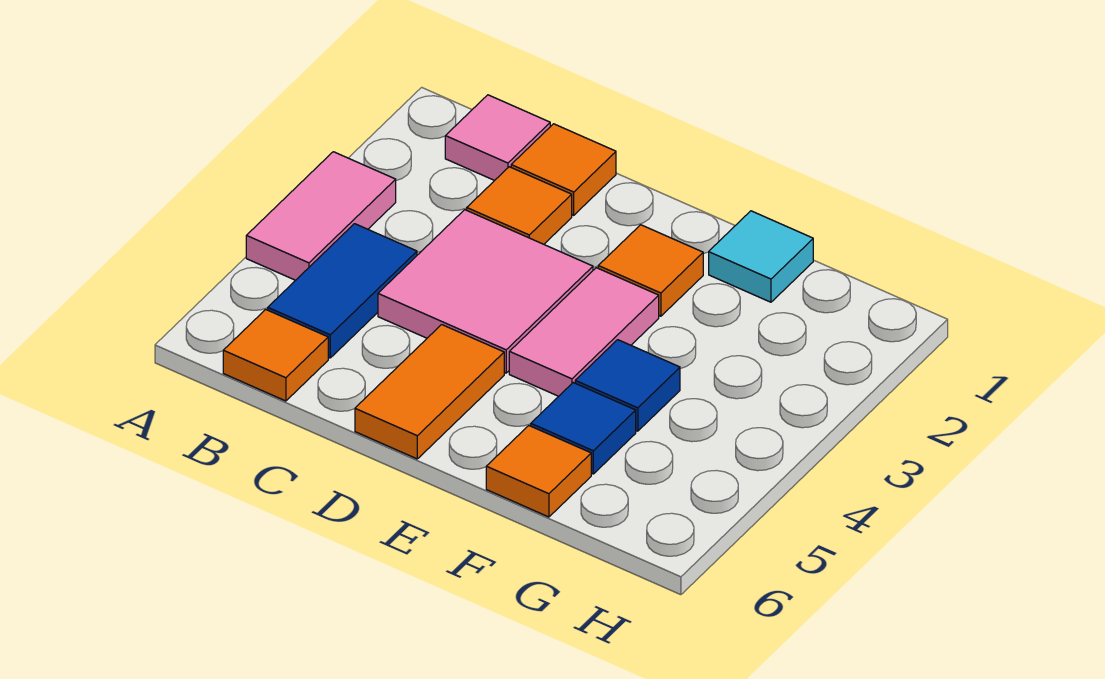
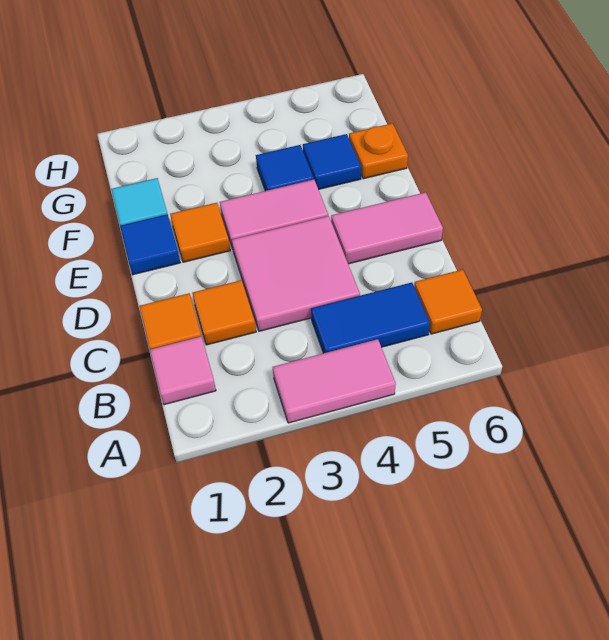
orange 1x2 tile [355,325,504,459] -> pink 1x2 tile [331,192,443,264]
none -> blue 1x1 tile [120,214,180,275]
orange 1x1 tile [486,426,591,517] -> orange 1x1 plate [349,123,408,179]

